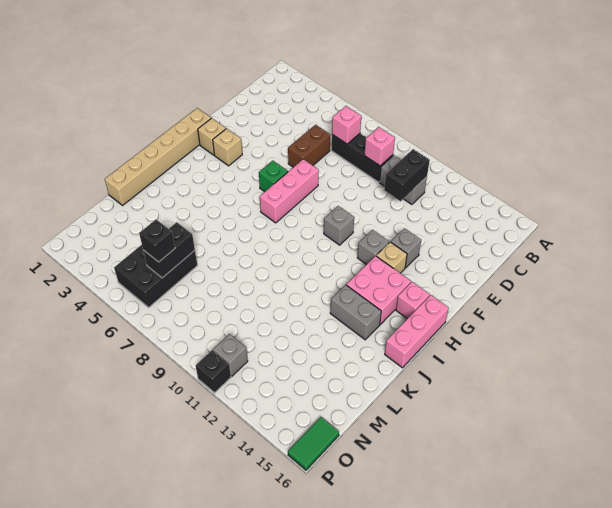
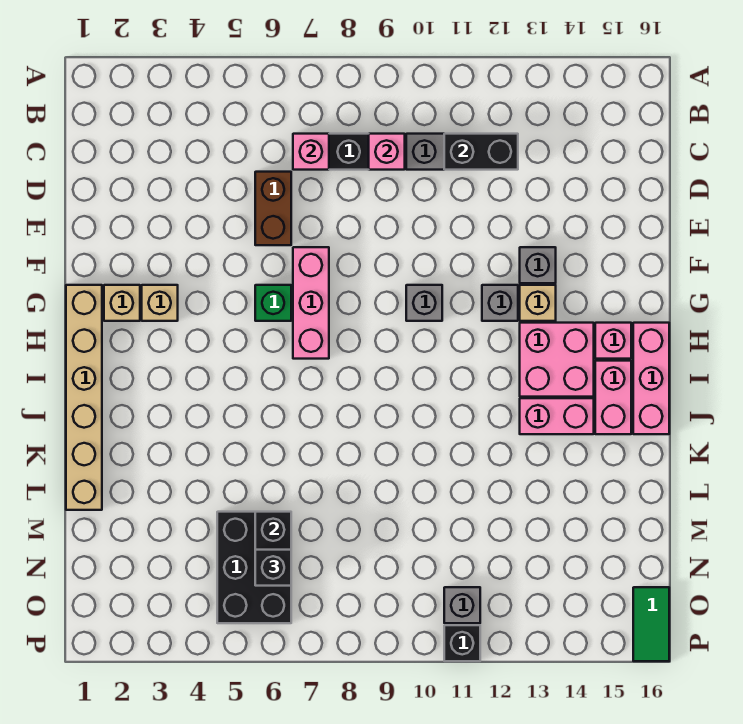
black 1x2 brick [384,149,430,201] -> black 1x2 brick turned to [444,134,518,170]
none -> pink 1x2 brick [595,361,631,434]
grey 1x2 brick [330,285,381,340] -> pink 1x2 brick [520,398,594,434]

